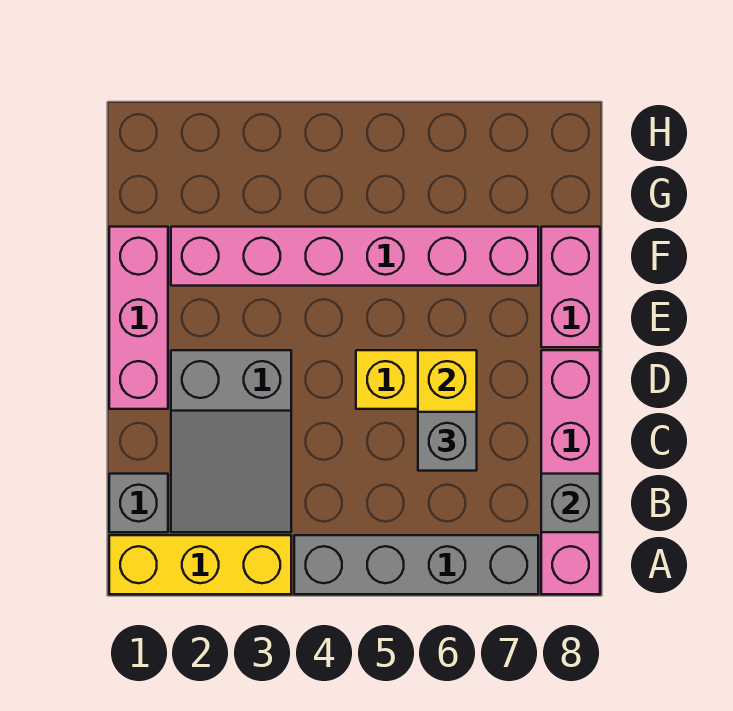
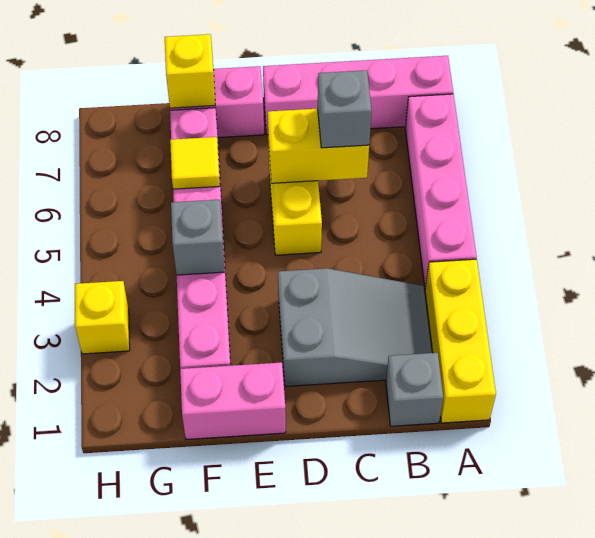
grey 1x4 brick [294,535,538,594] -> pink 1x4 brick [405,94,477,288]
grey 1x1 brick [541,474,600,532] -> grey 1x1 brick moved to [171,200,225,275]
pink 1x3 brick [109,227,168,409] -> pink 1x2 brick [180,362,286,439]
none -> yellow 1x1 tile [170,137,220,189]
none -> yellow 1x1 brick [165,34,215,108]
none -> yellow 1x1 brick [75,281,130,354]

